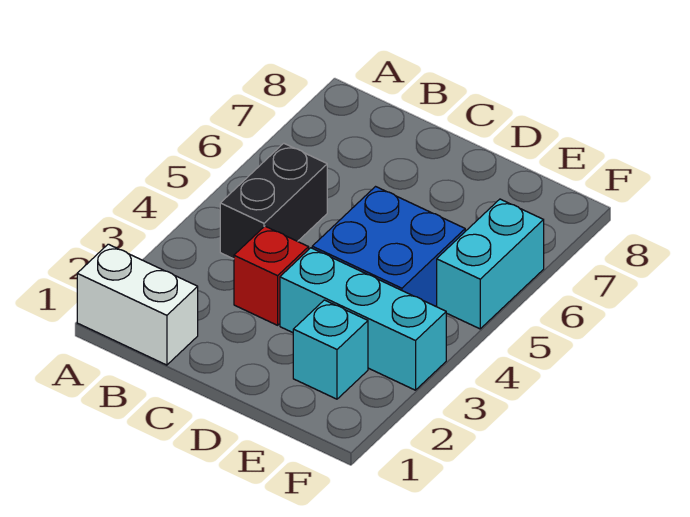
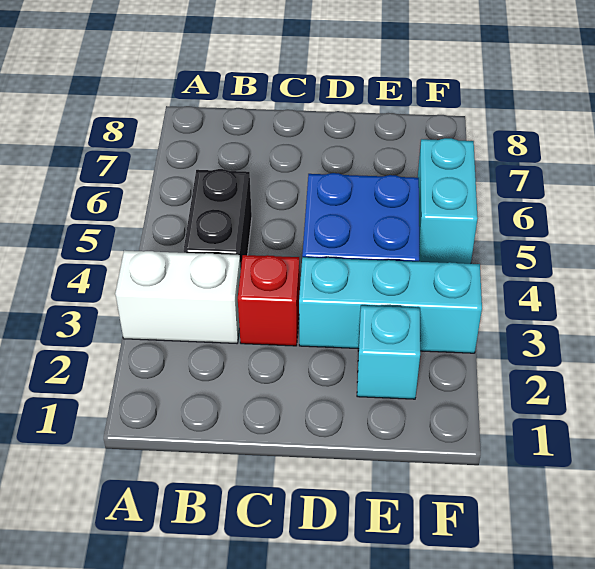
white 1x2 brick [77,244,198,365] -> white 1x2 brick moved to [115,250,241,343]

